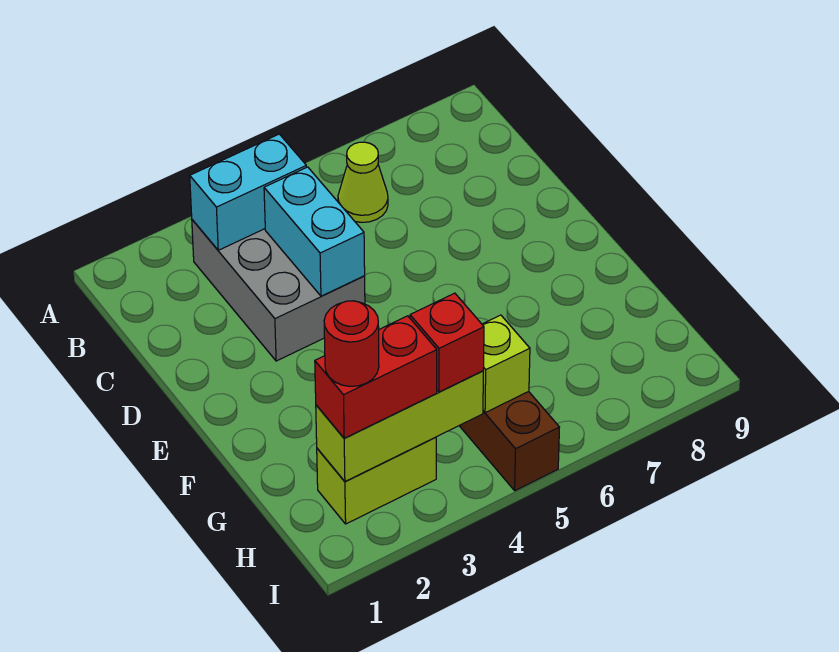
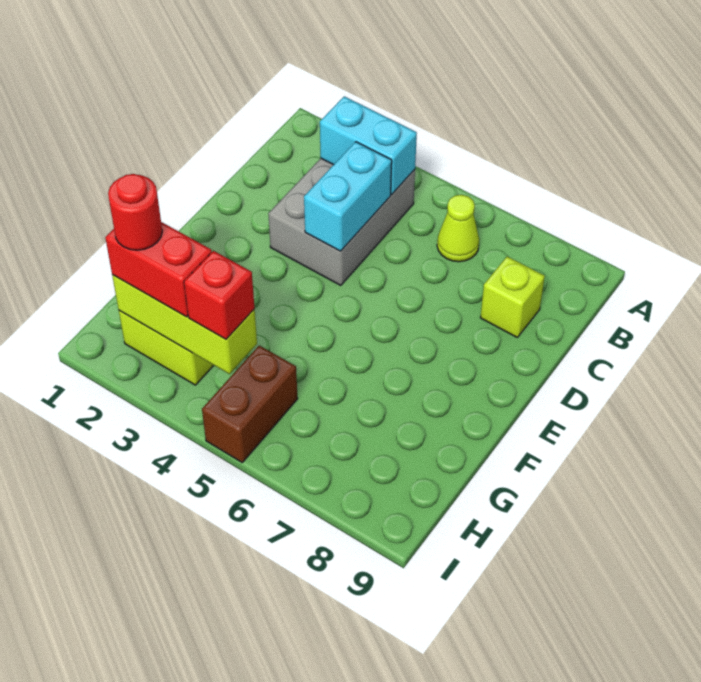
lime 1x1 brick [482,315,530,413] -> lime 1x1 brick moved to [480,256,545,337]

